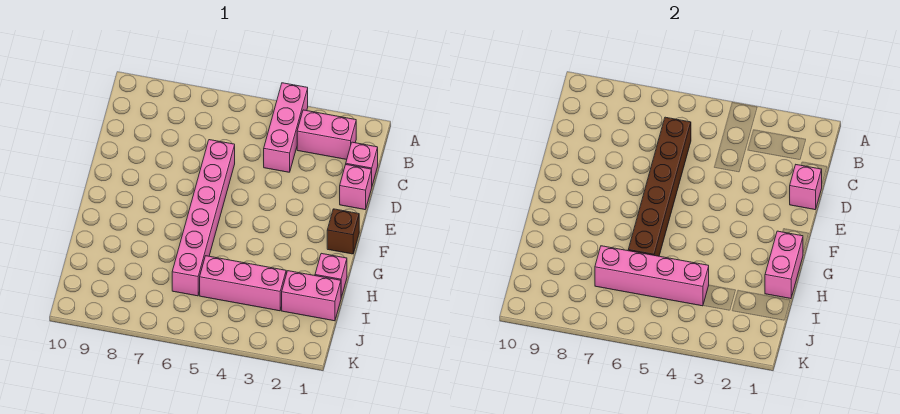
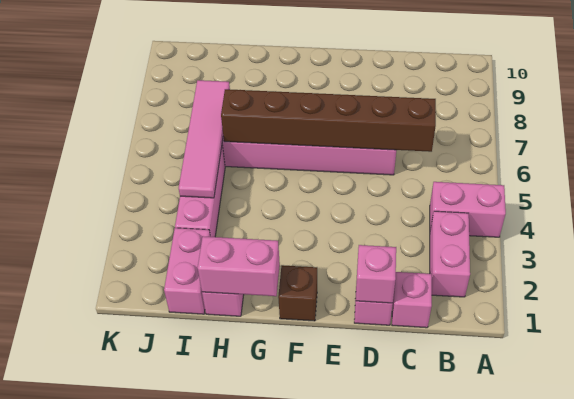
pink 1x3 brick [264,83,308,172] -> pink 1x2 brick [430,182,506,237]
pink 1x4 brick [595,246,709,306] -> pink 1x4 tile [179,80,230,198]

